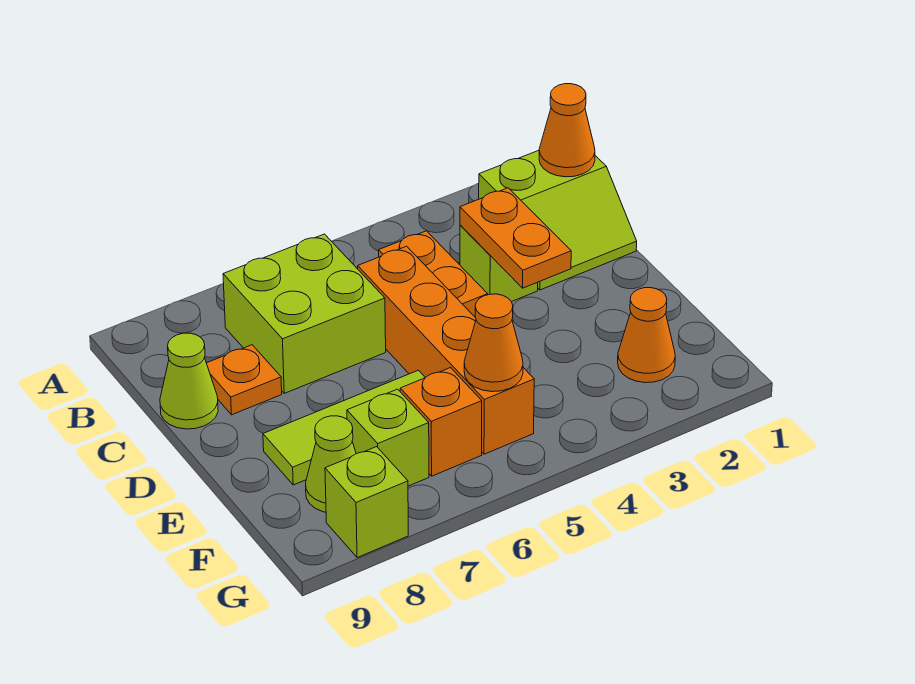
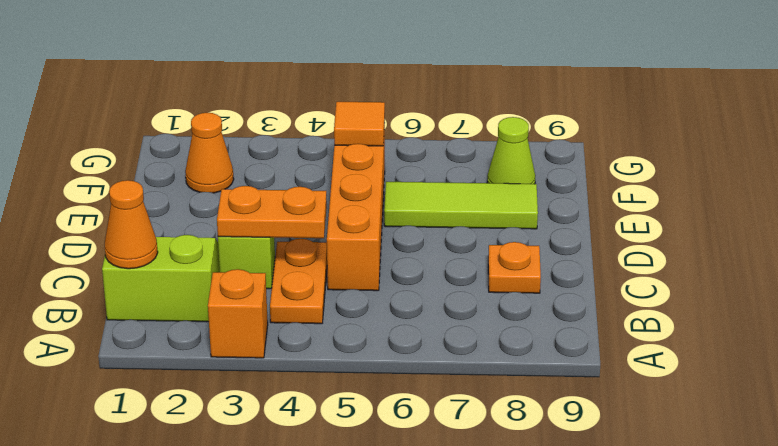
lime 2x2 brick [223,234,386,393] -> none
orange 1x2 plate [460,188,571,288] -> orange 1x2 plate turned to [217,186,327,238]
lime 1x1 cone [160,333,218,429] -> none
orange 1x1 cone [464,294,523,392] -> orange 1x1 tile [334,102,385,146]
orange 1x1 brick [400,368,482,476] -> orange 1x1 brick moved to [208,269,268,358]
lime 1x1 brick [347,389,429,486] -> none
lime 1x1 brick [325,447,408,558] -> none

